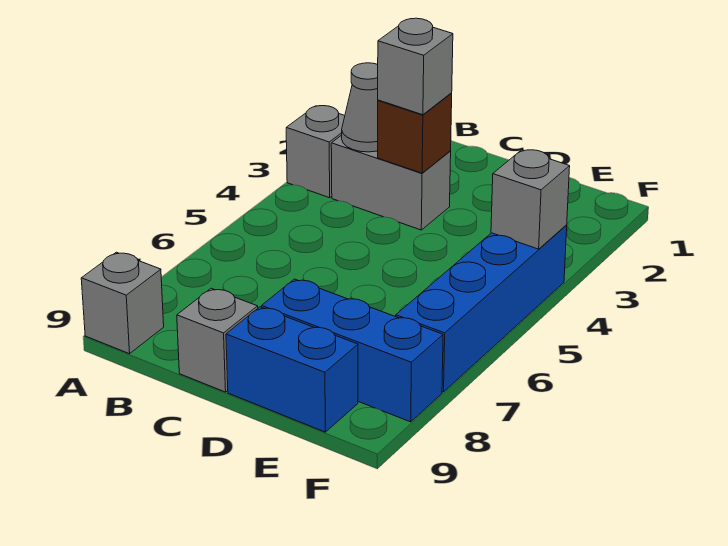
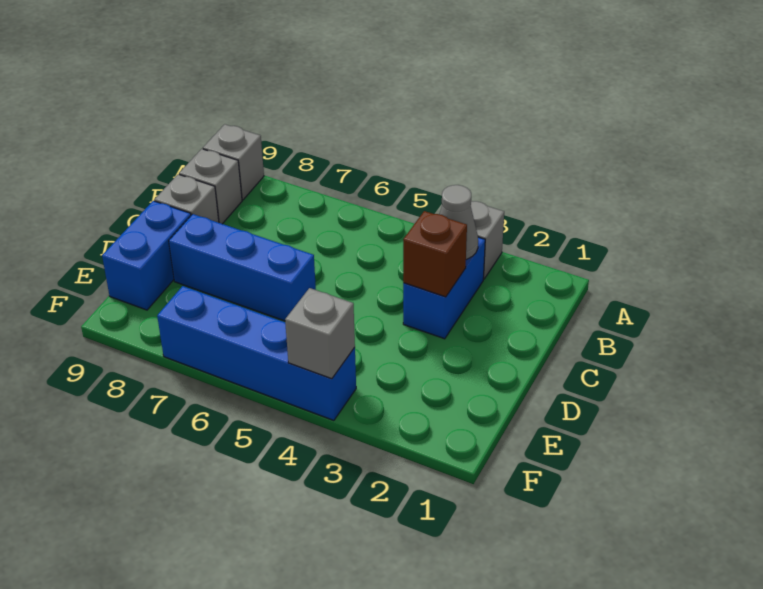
grey 1x2 brick [331,135,451,230] -> blue 1x2 brick [403,237,485,339]
grey 1x1 brick [378,18,453,115] -> grey 1x1 brick moved to [179,149,242,224]
blue 1x3 brick [262,279,443,422] -> blue 1x3 brick turned to [169,214,316,321]

